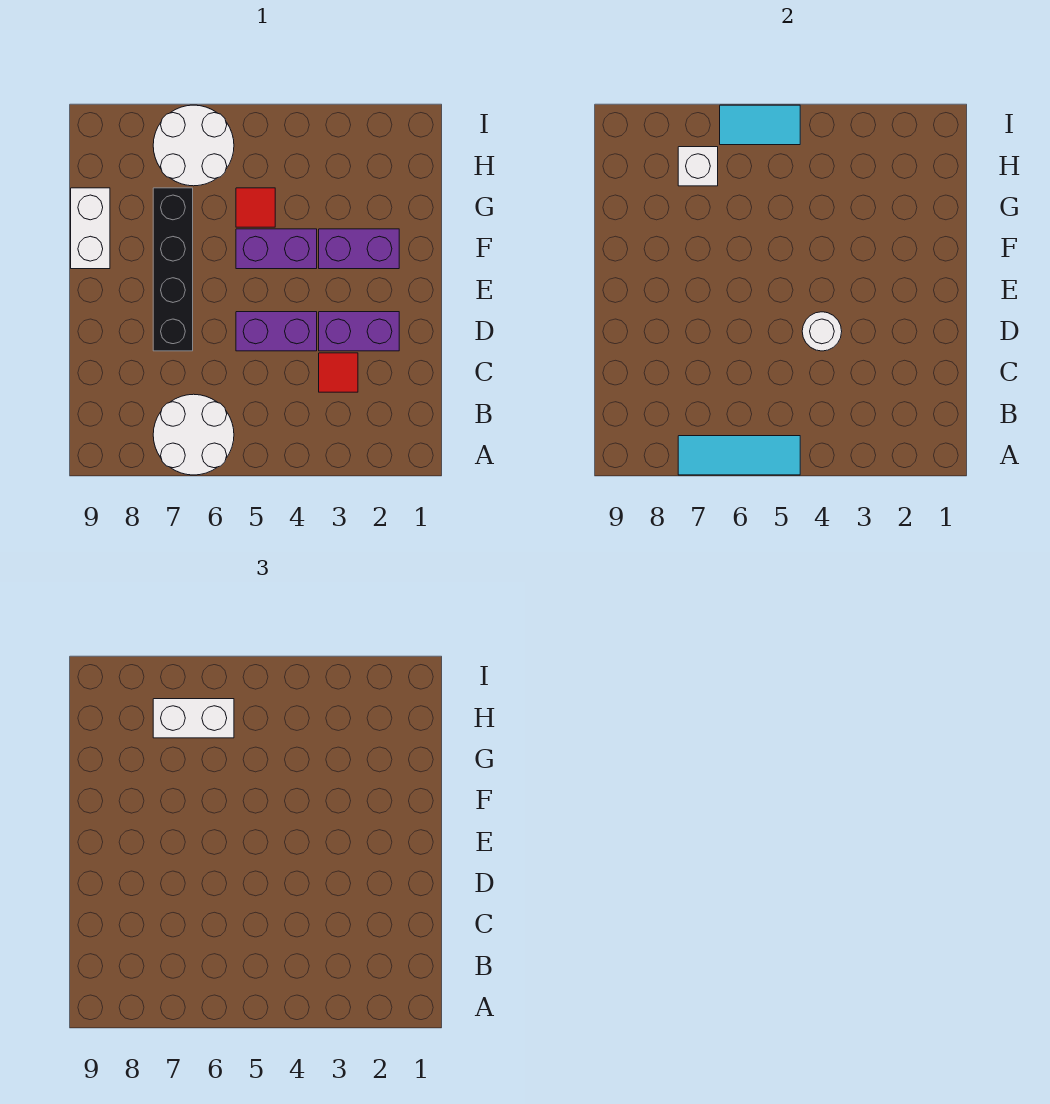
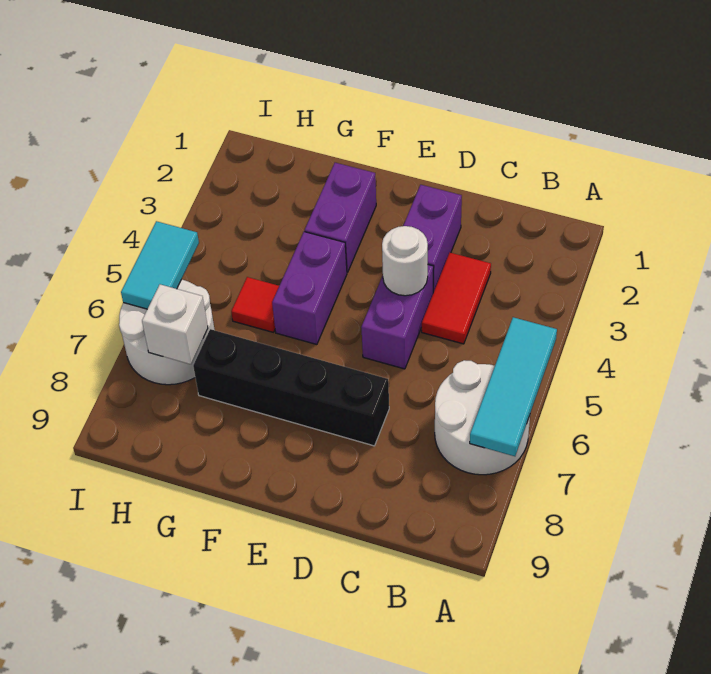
red 1x1 tile [319,353,358,392] -> red 1x2 tile [422,253,491,344]
white 1x2 brick [71,188,110,269] -> none
white 1x2 brick [153,699,234,738] -> none

